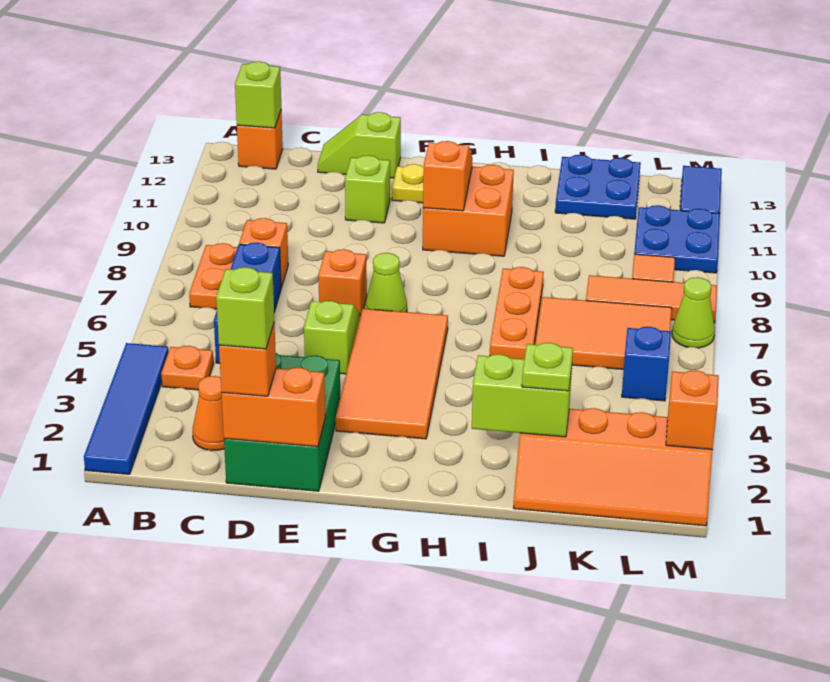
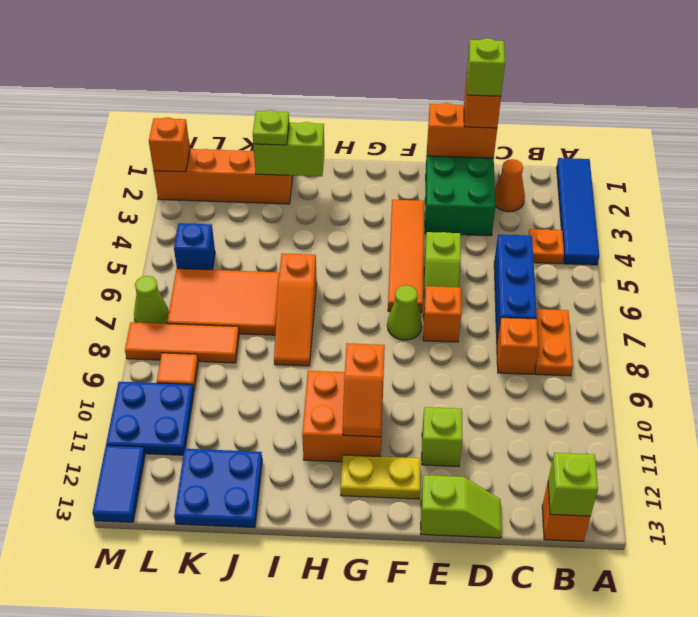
orange 2x4 tile [336,309,448,439] -> orange 1x4 tile [388,200,424,312]
orange 1x3 plate [490,267,544,359] -> orange 1x3 slope [274,253,317,366]

